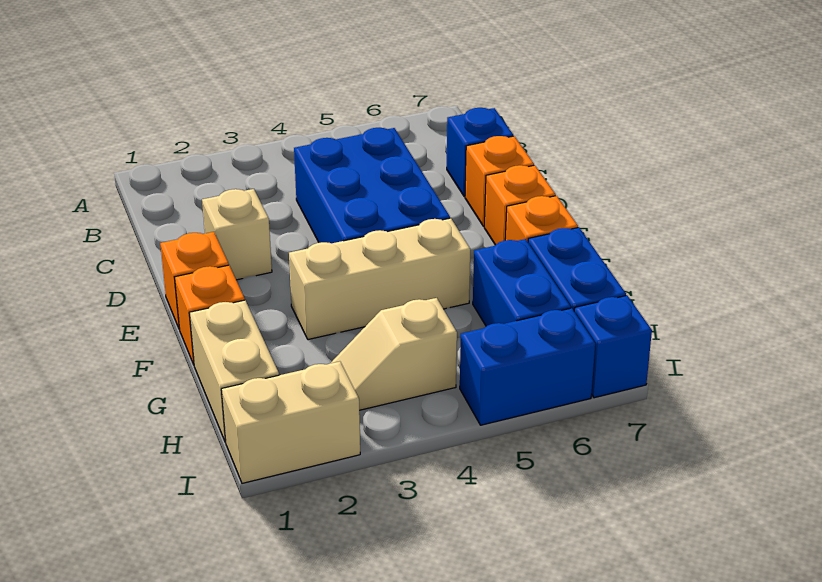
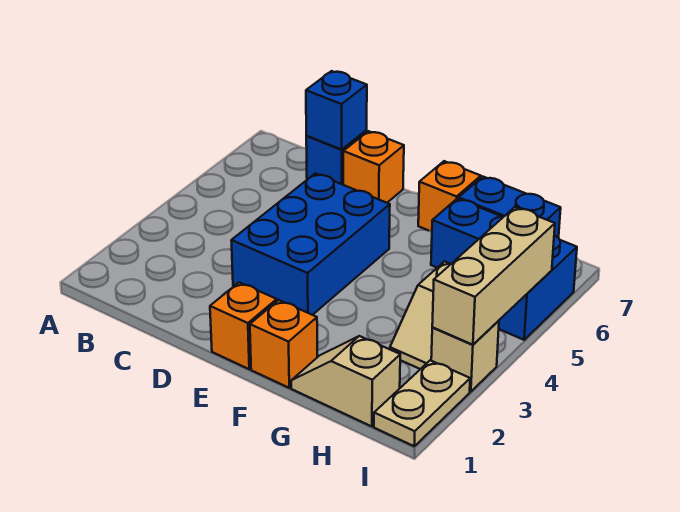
blue 2x3 brick [294,128,450,243] -> blue 2x3 brick turned to [231,173,390,315]
tan 1x1 brick [202,189,272,280] -> tan 1x1 brick moved to [431,321,499,392]
orange 1x1 brick [485,165,556,245] -> none
tan 1x3 brick [289,218,470,340] -> tan 1x3 brick moved to [432,207,555,345]
tan 1x2 brick [189,300,279,442] -> tan 1x2 slope [291,336,400,426]
tan 1x2 brick [221,361,360,483] -> tan 1x2 plate [374,360,470,446]
blue 1x1 brick [574,296,652,398] -> blue 1x1 brick moved to [306,71,367,150]

